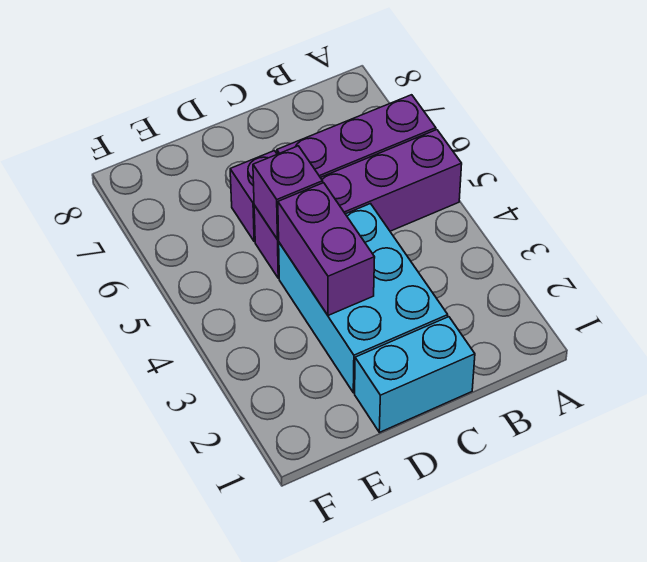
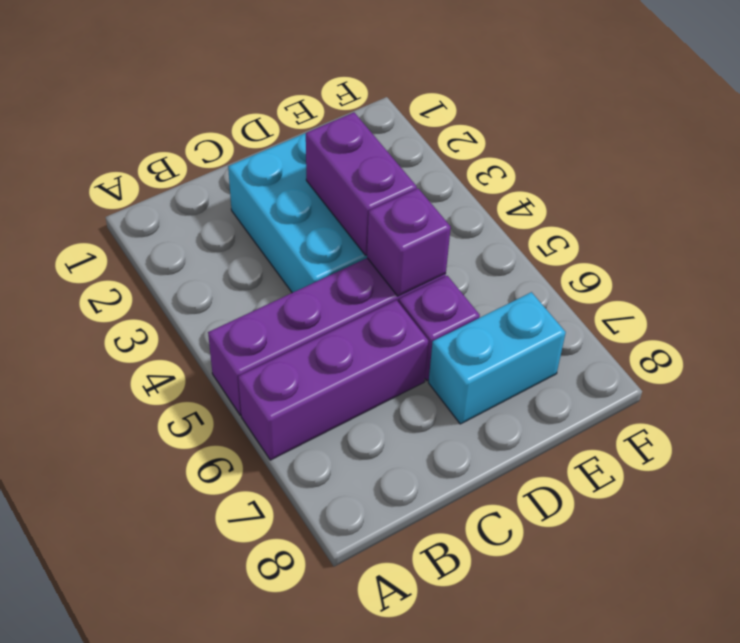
cyan 1x2 brick [355,317,475,432] -> cyan 1x2 brick moved to [429,292,566,424]

